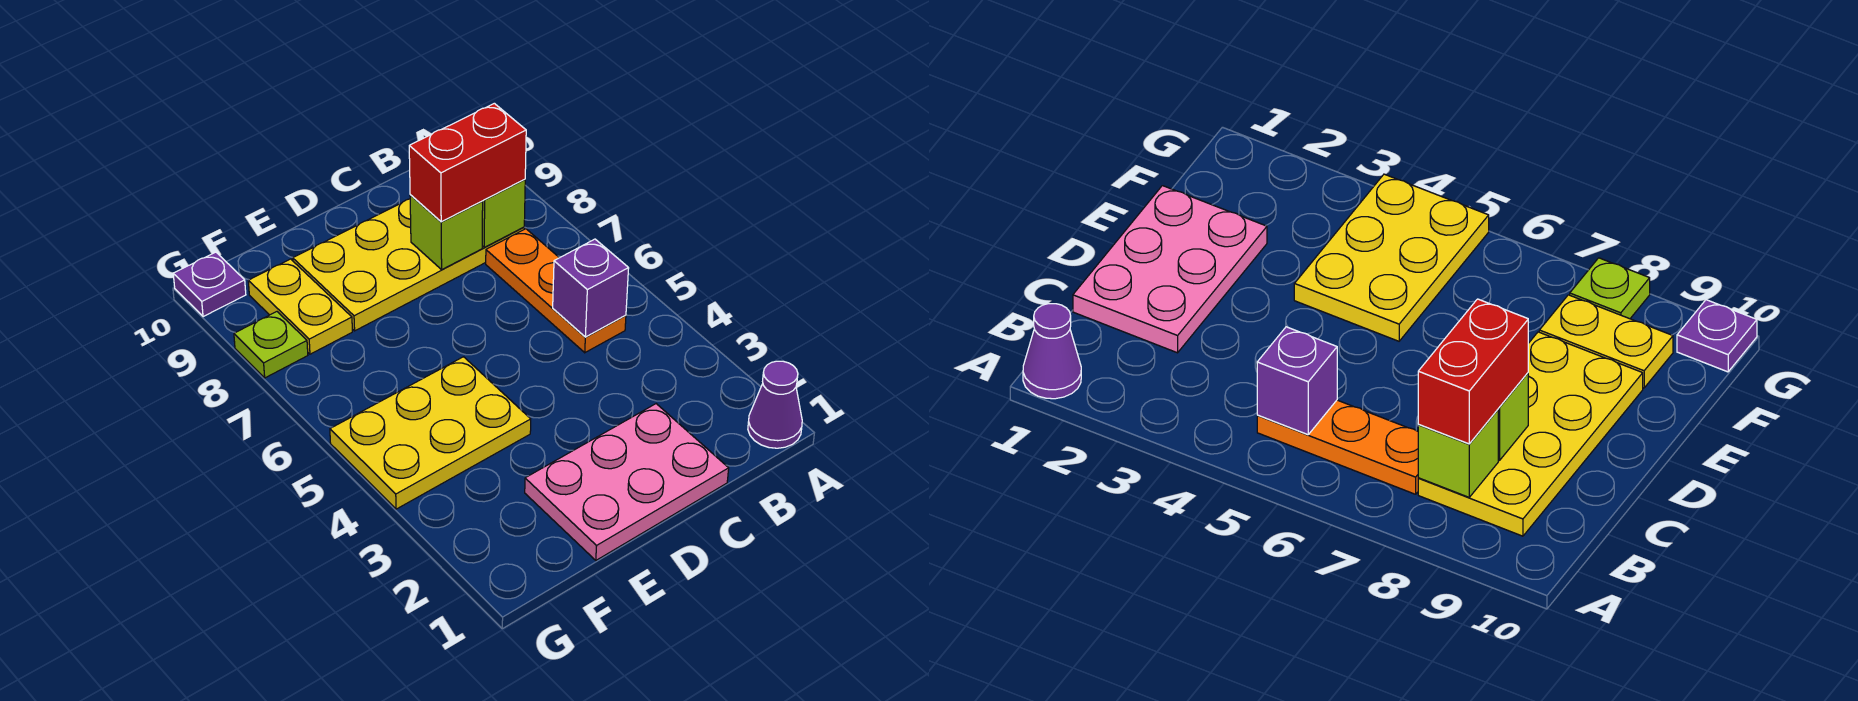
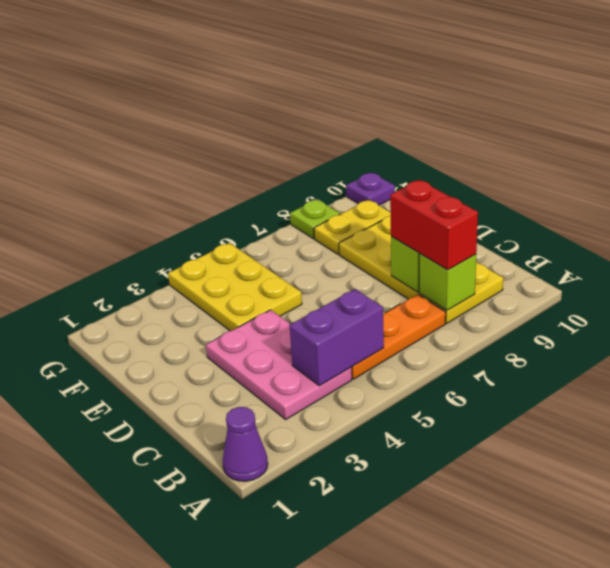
purple 1x1 brick [553,239,629,337] -> purple 1x2 brick [289,289,384,386]
pink 2x3 plate [525,404,729,560] -> pink 2x3 plate moved to [206,310,352,419]

